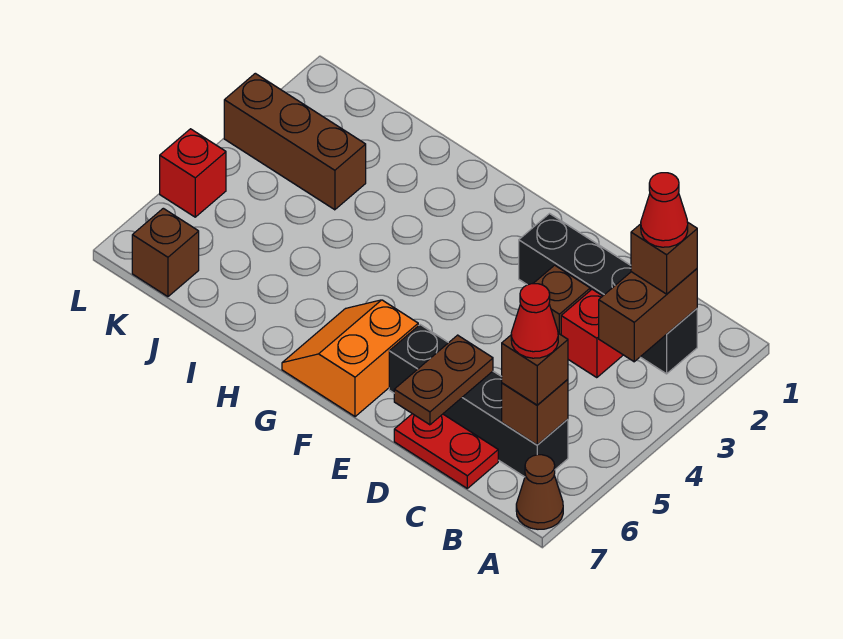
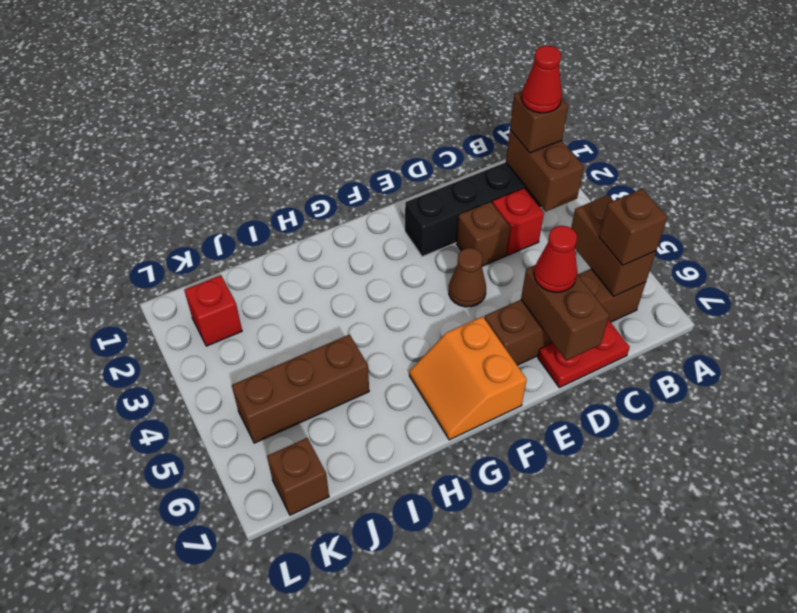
brown 1x1 cone [516,455,563,529] -> brown 1x1 cone moved to [449,248,486,307]
black 1x4 brick [389,325,568,477] -> brown 1x4 brick [484,269,646,365]
brown 1x1 brick [502,379,568,445] -> brown 1x2 brick [571,195,656,296]
red 1x1 cone [511,284,558,358] -> red 1x1 cone moved to [534,226,577,292]
brown 1x2 plate [394,335,493,425] -> brown 1x2 brick [521,265,609,361]
brown 1x3 brick [224,73,366,210] -> brown 1x3 brick moved to [232,335,369,443]
red 1x1 brick [160,129,226,217] -> red 1x1 brick moved to [184,275,242,346]

